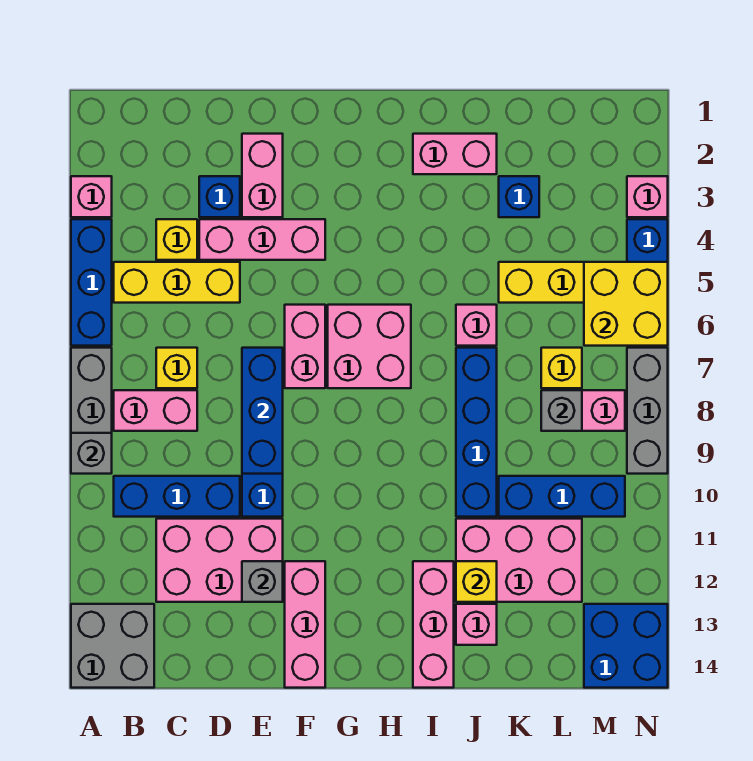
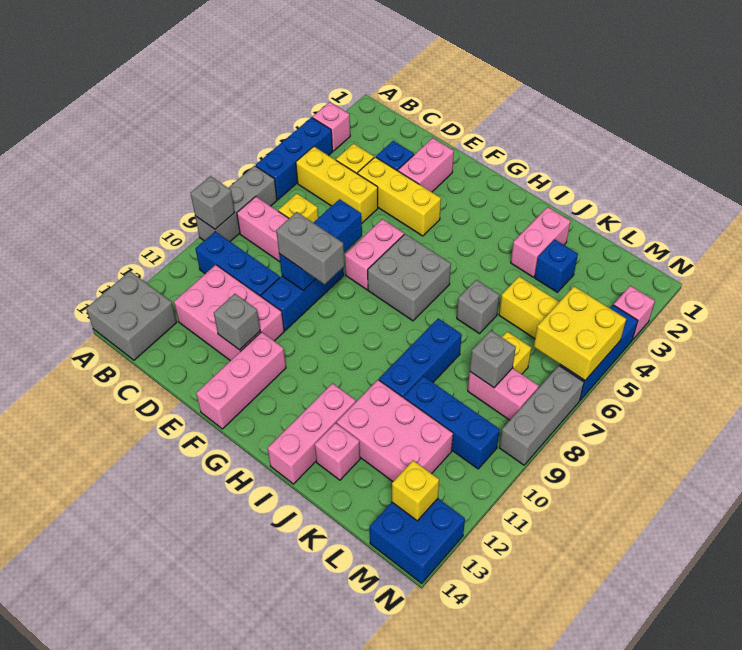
pink 1x3 brick [199,219,325,260] -> yellow 1x3 brick [358,157,441,236]
none -> grey 1x2 brick [276,212,345,284]
pink 2x2 brick [328,305,411,388] -> grey 2x2 brick [368,234,451,321]
pink 1x2 brick [413,134,497,174] -> pink 1x2 brick turned to [511,207,571,277]
pink 1x1 brick [456,305,497,346] -> grey 1x1 brick [457,280,499,334]
blue 1x4 brick [456,348,497,517] -> blue 1x3 brick [379,318,462,398]
yellow 1x1 brick [456,561,497,602] -> yellow 1x1 brick moved to [392,460,439,521]

